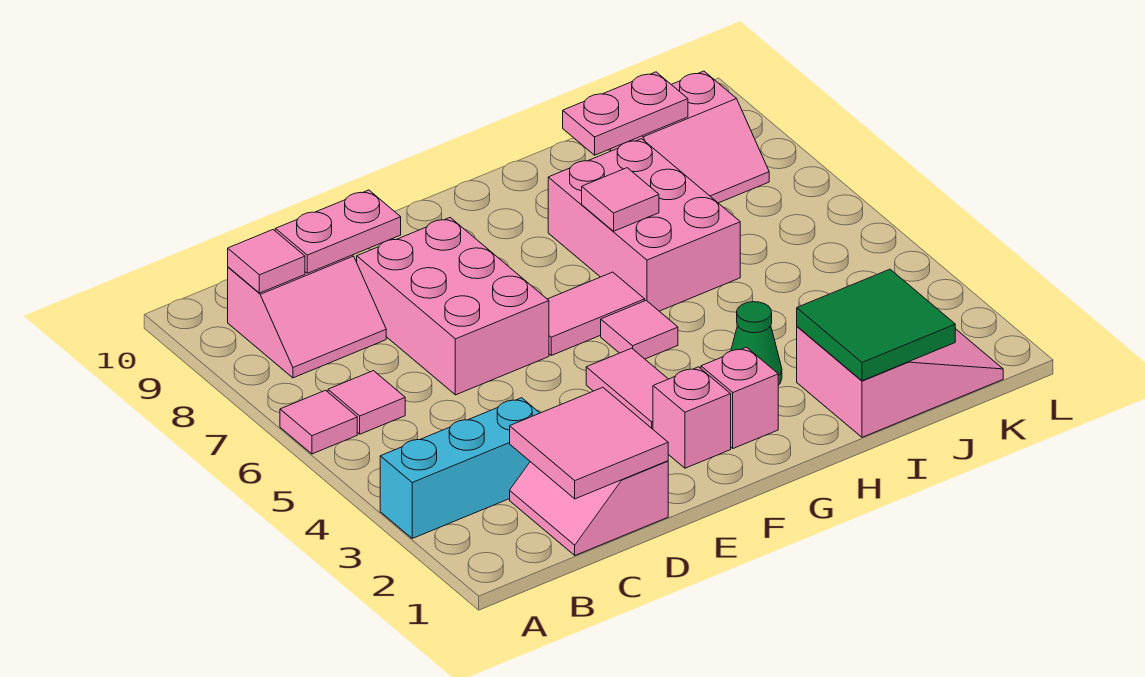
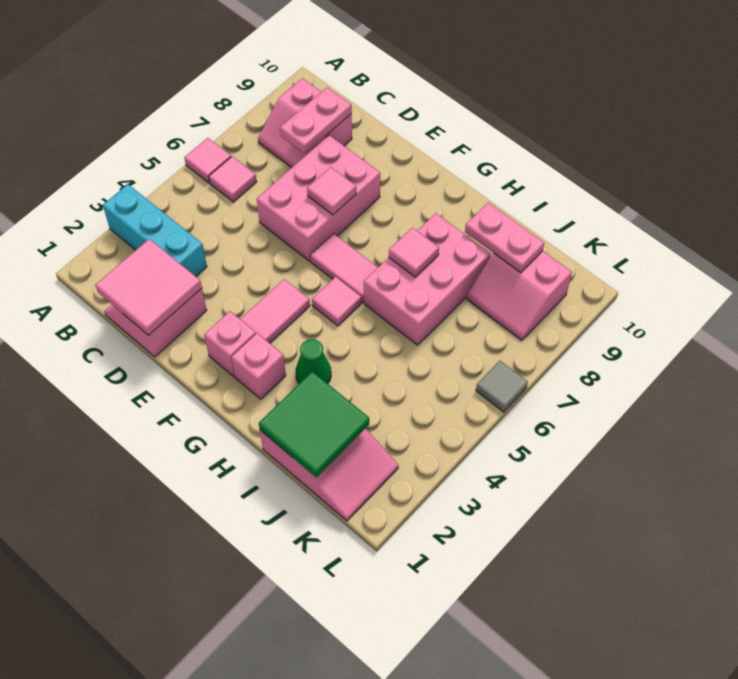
pink 1x1 tile [228,230,305,293] -> pink 1x1 tile moved to [307,167,356,215]
pink 1x2 plate [275,190,401,273] -> pink 1x2 plate turned to [280,87,352,154]
none -> grey 1x1 tile [476,361,528,412]

